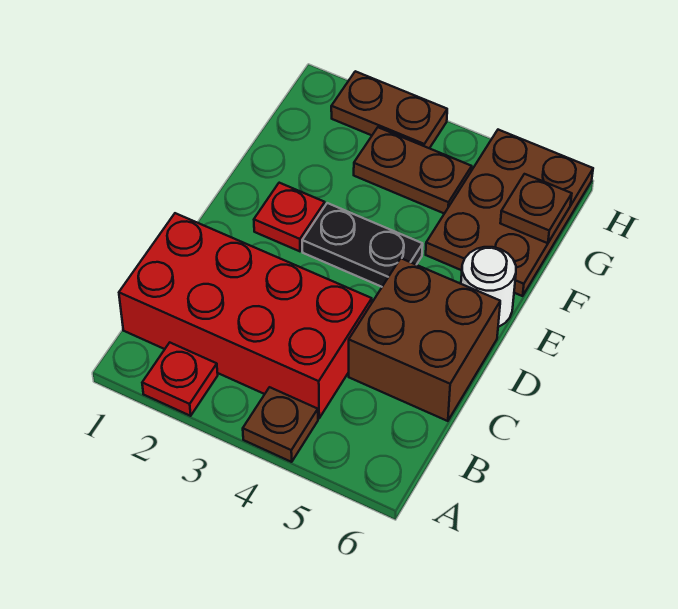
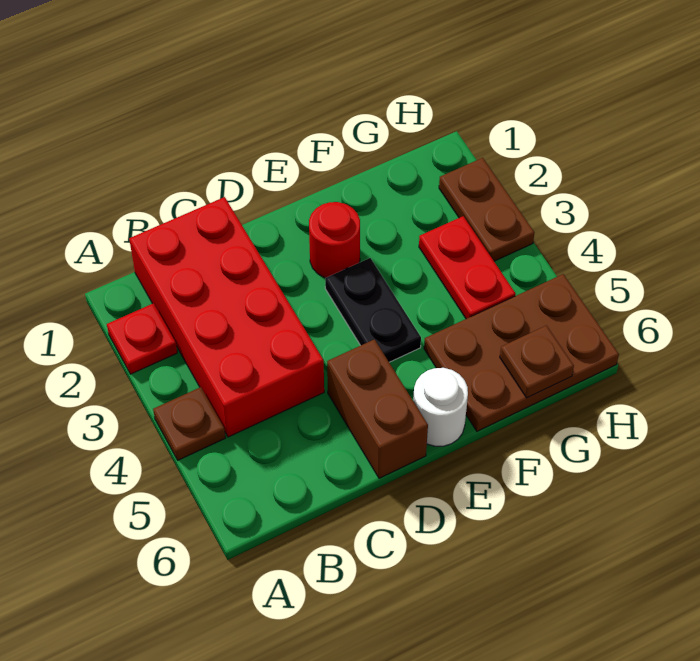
brown 2x2 brick [349,258,500,421] -> brown 1x2 brick [327,339,428,478]
red 1x1 plate [254,183,325,251] -> red 1x1 round brick [309,202,360,278]
brown 1x2 plate [354,127,472,214] -> red 1x2 plate [419,216,516,319]

